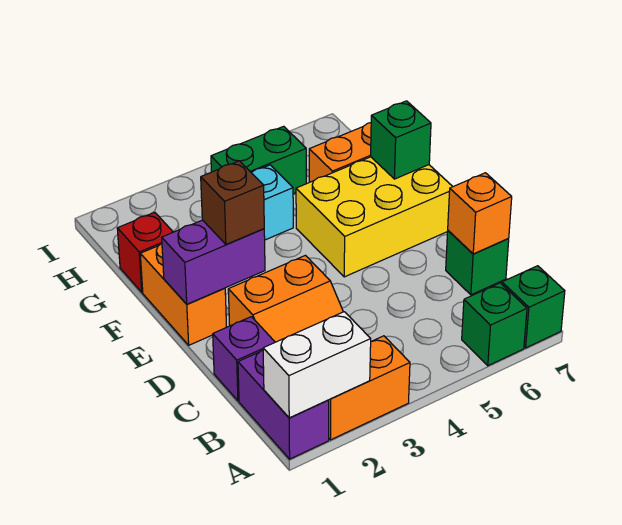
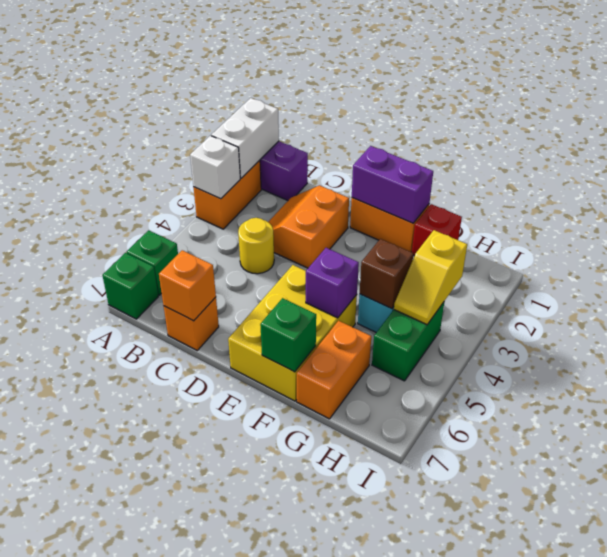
none -> white 1x1 brick [190,136,240,199]
purple 1x1 brick [213,317,275,401] -> purple 1x1 brick moved to [306,248,359,318]
none -> yellow 1x1 round brick [238,218,274,274]
green 1x1 brick [446,231,509,295] -> orange 1x1 brick [164,297,219,350]
purple 1x2 brick [162,220,265,304] -> purple 1x2 brick turned to [352,146,433,223]
brown 1x1 brick [201,161,264,244] -> brown 1x1 brick moved to [360,239,413,309]
none -> yellow 1x2 slope [394,230,467,325]

